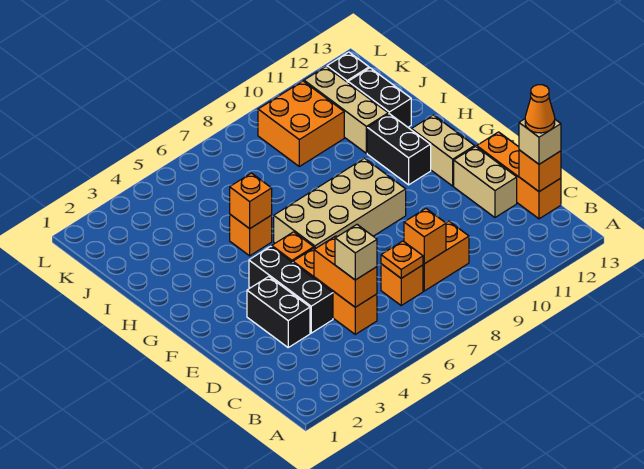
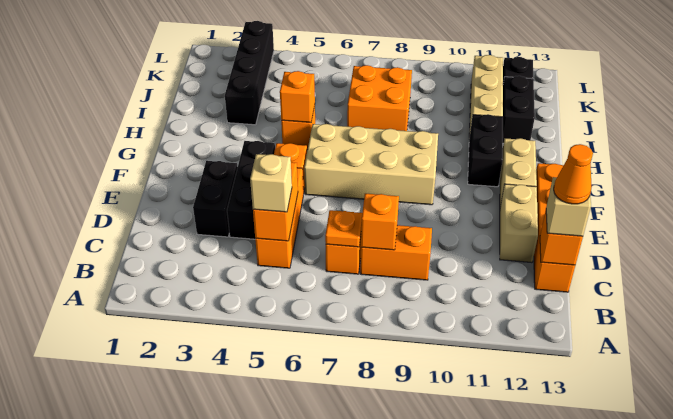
orange 1x3 brick [477,132,561,219] -> orange 1x4 brick [534,163,575,292]
none -> black 1x4 brick [225,21,274,125]
orange 2x2 brick [258,81,344,166] -> orange 2x2 brick moved to [347,65,412,131]

